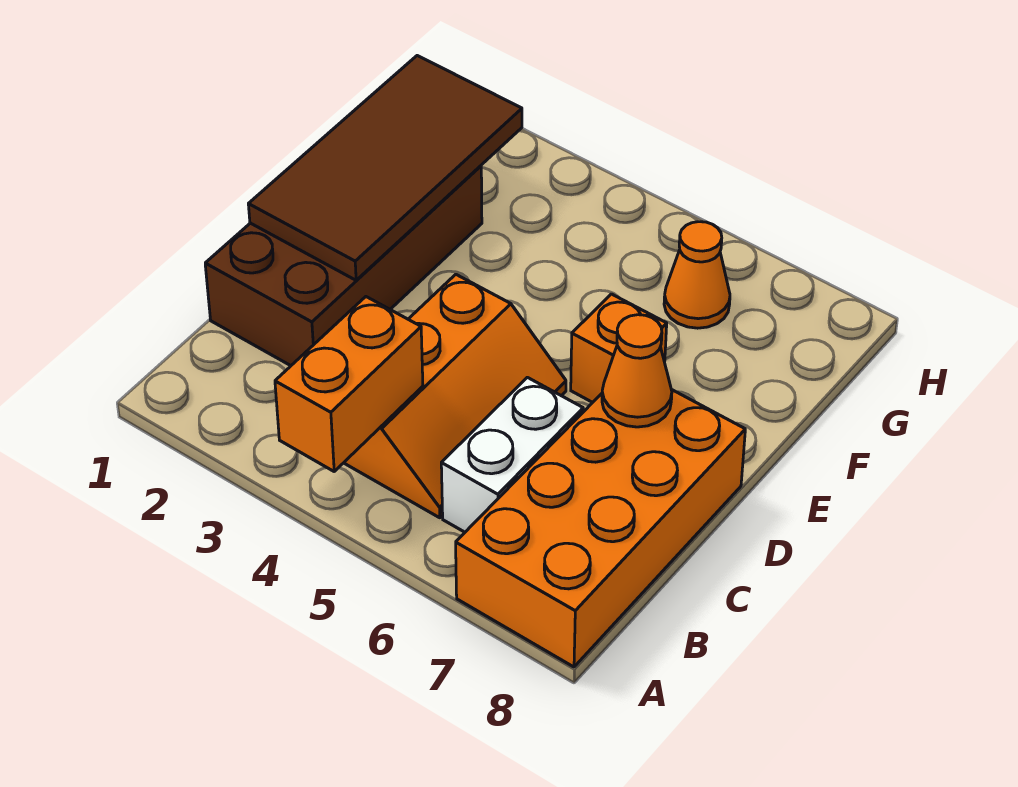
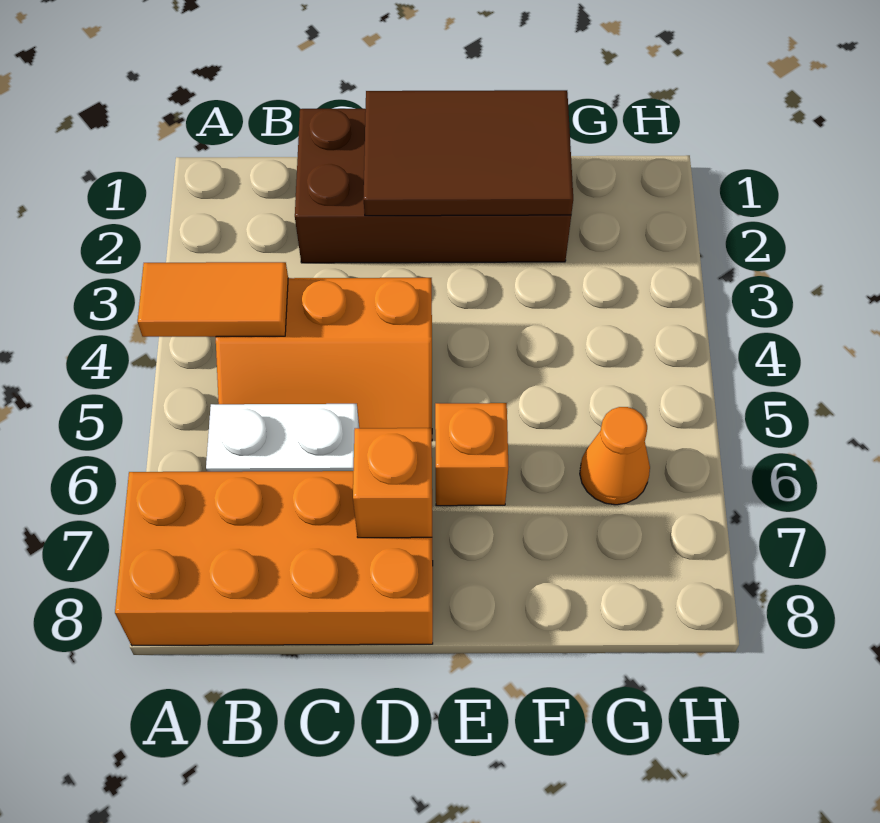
orange 1x2 brick [275,297,423,471] -> orange 1x2 tile [138,262,288,337]
brown 2x4 tile [248,56,522,280] -> brown 2x3 tile [364,90,573,216]
orange 1x1 cone [602,315,672,427] -> orange 1x1 brick [353,428,432,538]

